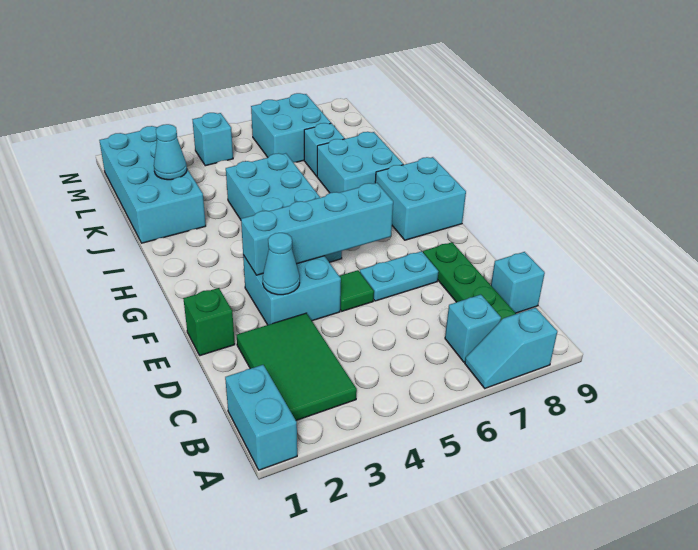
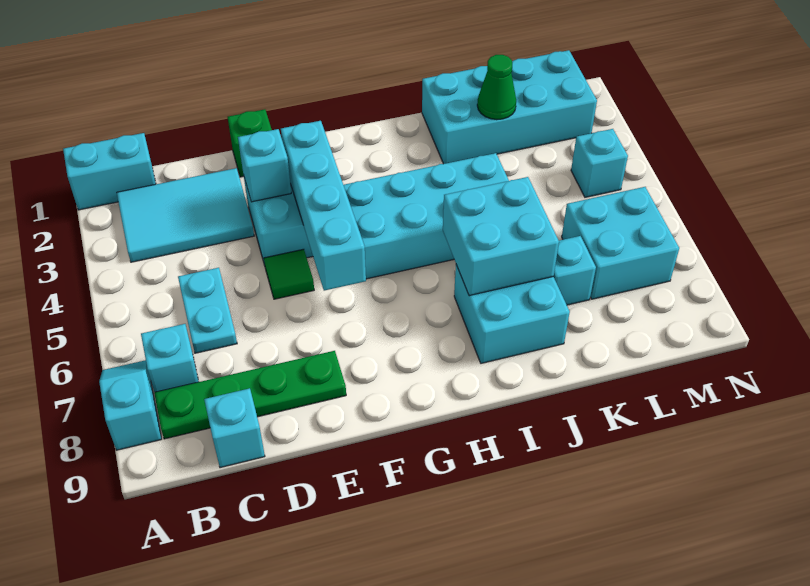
green 2x3 tile [237,313,357,420] -> cyan 2x3 tile [117,168,254,262]
cyan 1x1 cone [263,233,300,295] -> cyan 1x1 brick [238,129,291,202]
cyan 1x2 plate [360,251,439,301] -> cyan 1x2 plate moved to [178,268,237,353]
cyan 2x2 brick [375,157,466,240] -> cyan 2x2 brick moved to [443,177,559,296]
cyan 1x1 cone [154,124,187,180] -> green 1x1 cone [477,55,516,120]

